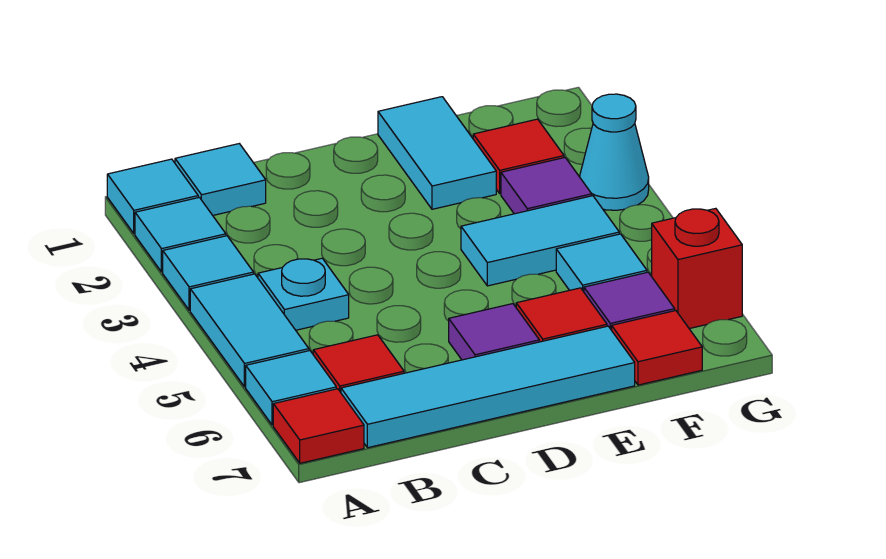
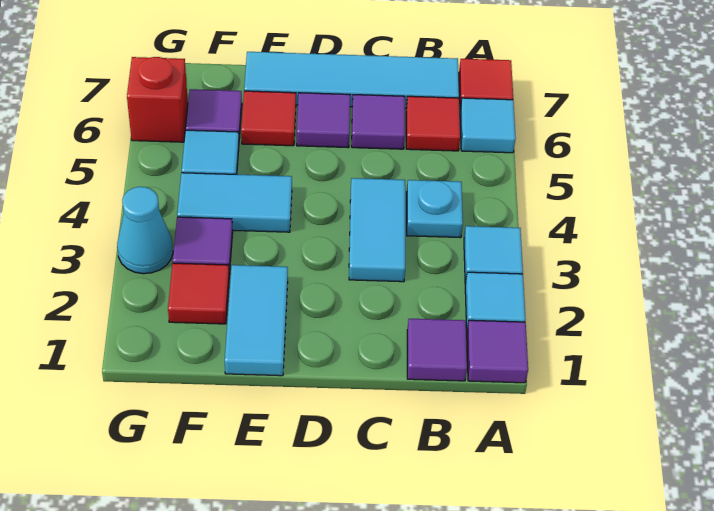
cyan 1x1 tile [107,159,198,234] -> purple 1x1 tile [467,320,528,383]
cyan 1x2 tile [190,274,309,387] -> cyan 1x2 tile moved to [349,178,405,282]
cyan 1x1 tile [175,144,266,215] -> purple 1x1 tile [407,319,467,381]
none -> purple 1x1 tile [352,95,405,149]
red 1x1 tile [612,311,702,385] -> none

